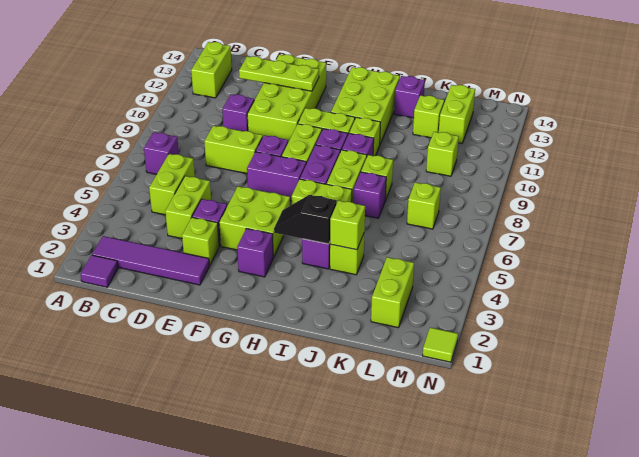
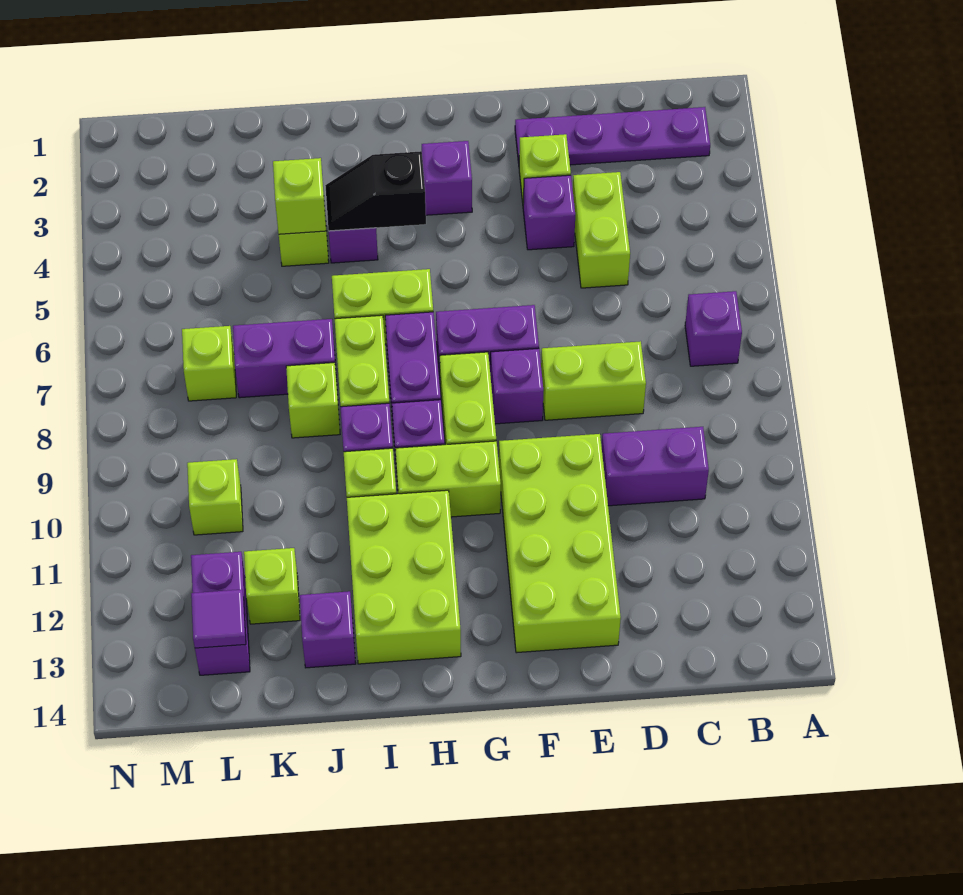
purple 1x1 tile [80,255,118,287] -> purple 1x1 tile moved to [191,589,246,648]
purple 1x4 tile [92,236,210,285] -> purple 1x4 plate [515,107,710,165]
lime 1x2 brick [191,42,232,98] -> none
lime 1x2 brick [149,154,195,215] -> none
purple 1x1 brick [222,94,254,131] -> purple 1x2 brick [602,427,709,506]
lime 1x3 plate [239,56,319,91] -> none
lime 2x2 brick [219,186,290,257] -> none
black 1x2 slope [274,195,337,244] -> black 1x2 slope turned to [325,151,426,231]
purple 1x1 brick [353,172,386,218] -> purple 1x2 brick [233,319,337,398]
lime 1x2 brick [371,257,414,328] -> none
lime 1x2 brick [439,85,475,143] -> purple 1x2 brick [191,552,250,675]
lime 1x1 tile [423,328,458,362] -> none

